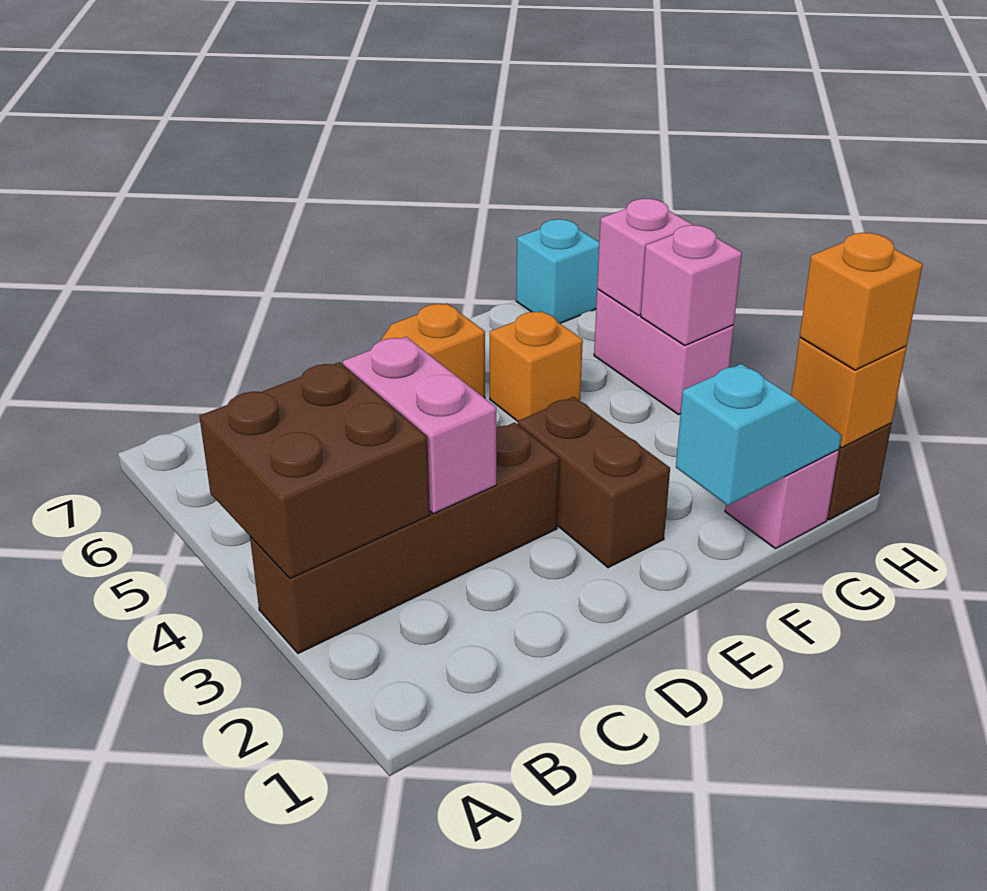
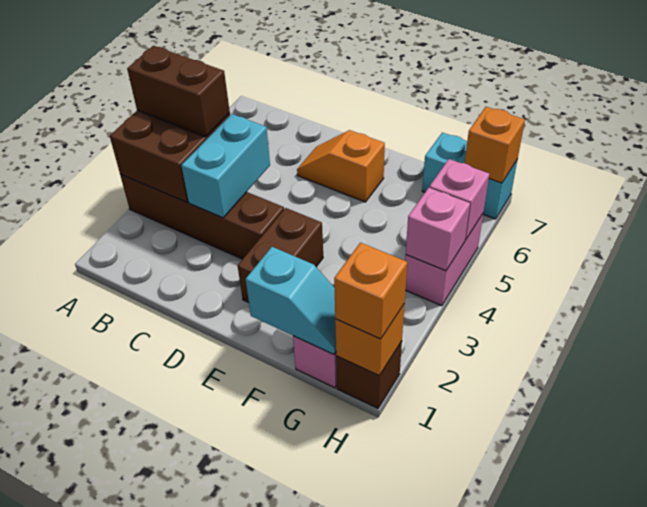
none -> brown 1x2 brick [127,46,230,137]
pink 1x2 brick [343,337,496,514] -> cyan 1x2 brick [181,114,270,218]
orange 1x1 brick [490,311,583,421] -> orange 1x1 brick moved to [465,107,525,183]
cyan 1x1 brick [516,219,599,323] -> cyan 1x2 brick [422,133,517,219]

